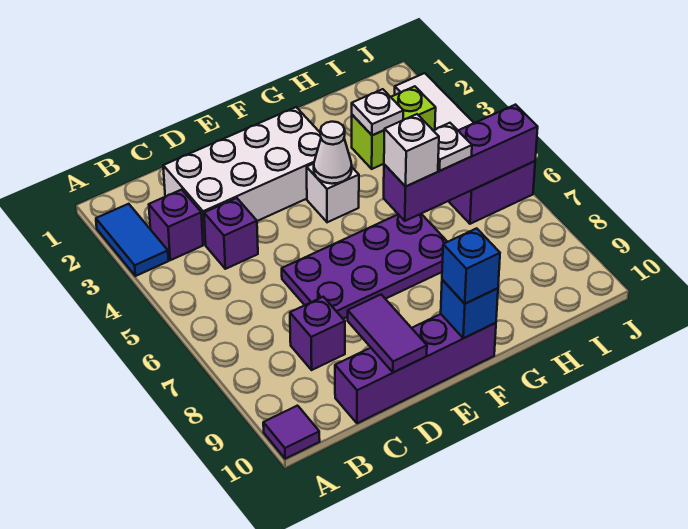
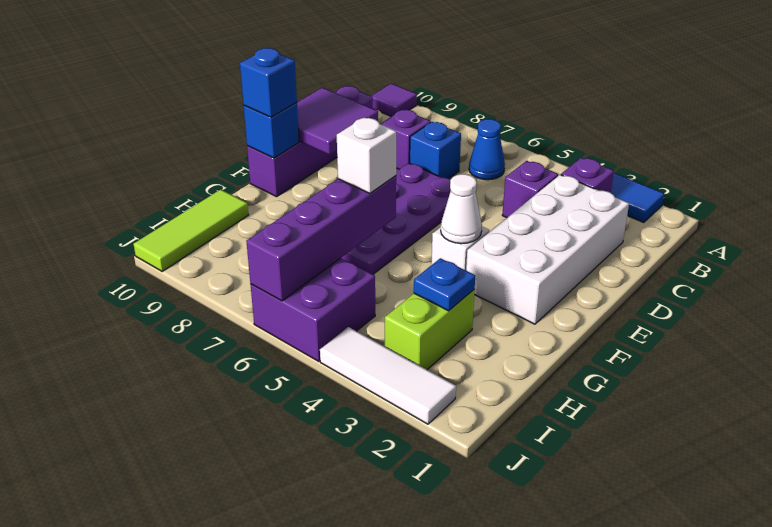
none -> blue 1x1 cone [469,119,505,180]
none -> blue 1x1 brick [410,122,461,179]
purple 1x2 tile [348,295,427,373] -> purple 2x2 tile [297,88,378,155]
white 1x1 plate [352,89,403,135] -> blue 1x1 plate [414,258,475,311]
white 1x1 plate [433,123,472,171] -> none
none -> lime 1x3 tile [134,189,248,271]

